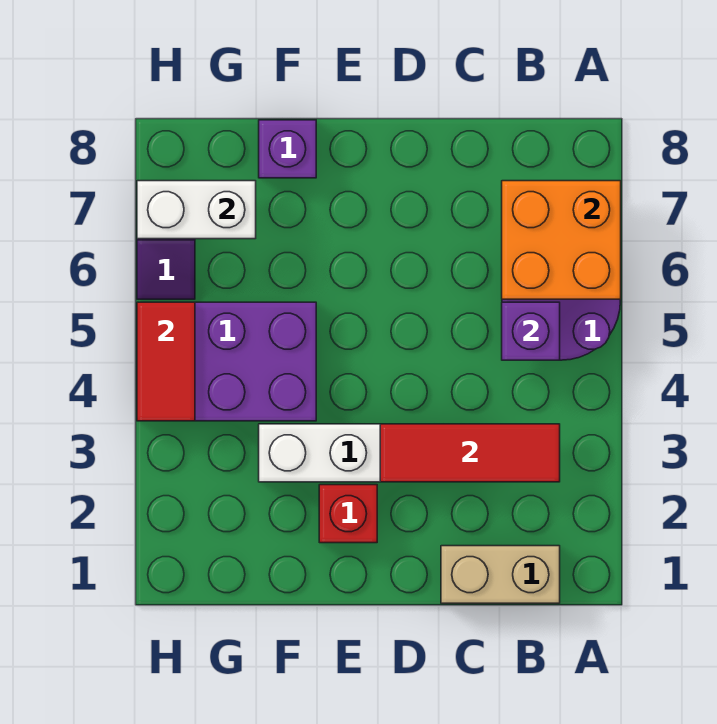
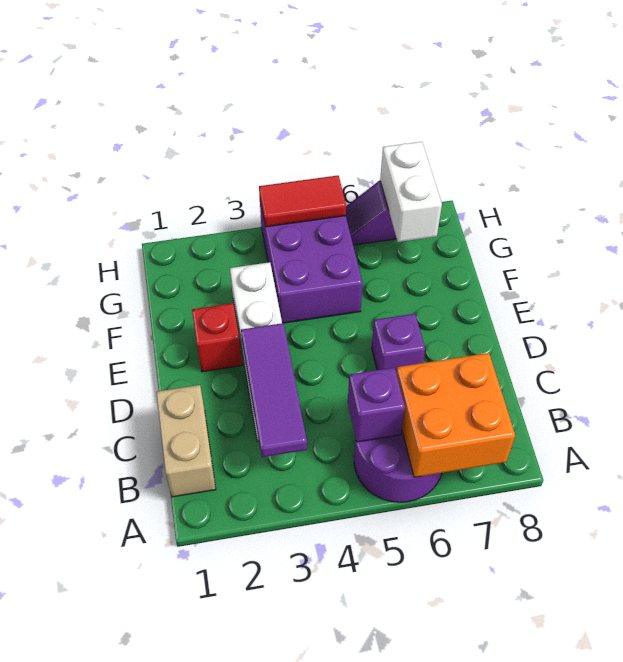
red 1x3 tile [380,424,560,482] -> purple 1x3 tile [241,323,307,457]
purple 1x1 brick [259,120,316,178] -> purple 1x1 brick moved to [372,314,425,372]

